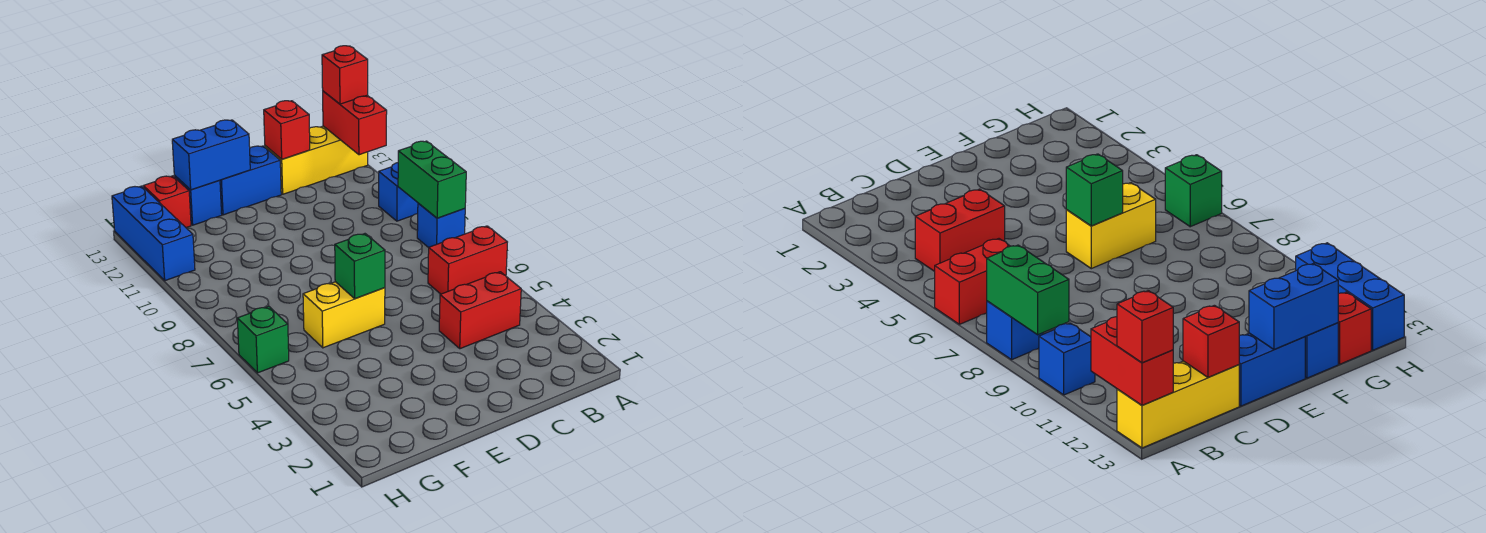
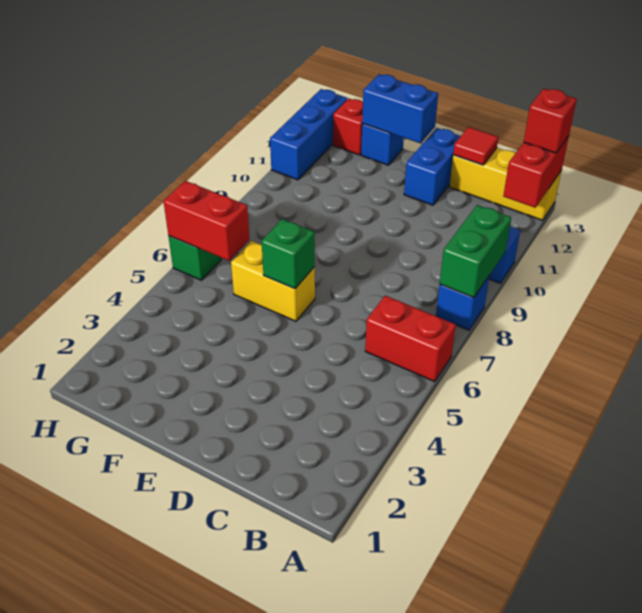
red 1x2 brick [439,272,521,349] -> red 1x2 brick moved to [163,181,250,261]
red 1x1 brick [264,101,310,159] -> red 1x1 tile [453,127,499,165]
blue 1x2 brick [220,146,281,215] -> blue 1x2 brick turned to [404,128,461,205]

